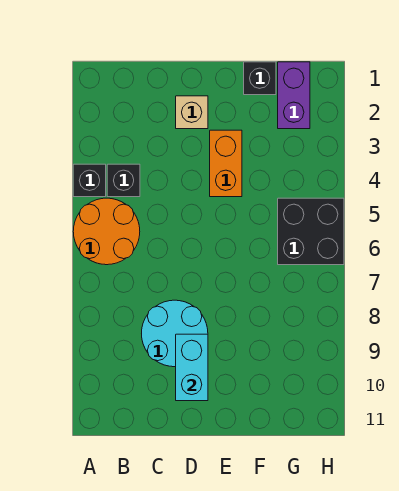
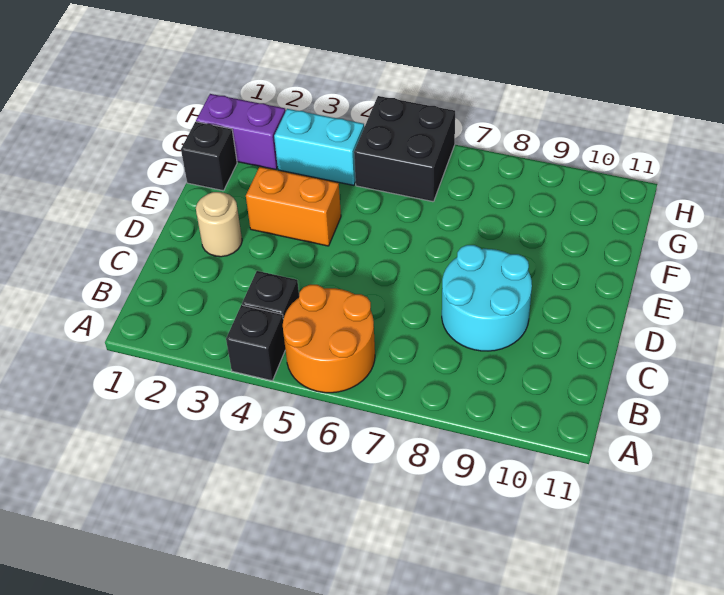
tan 1x1 brick [176,96,208,129] -> tan 1x1 round brick [196,192,242,257]
cyan 1x2 brick [176,334,208,401] -> cyan 1x2 brick moved to [274,109,364,185]

